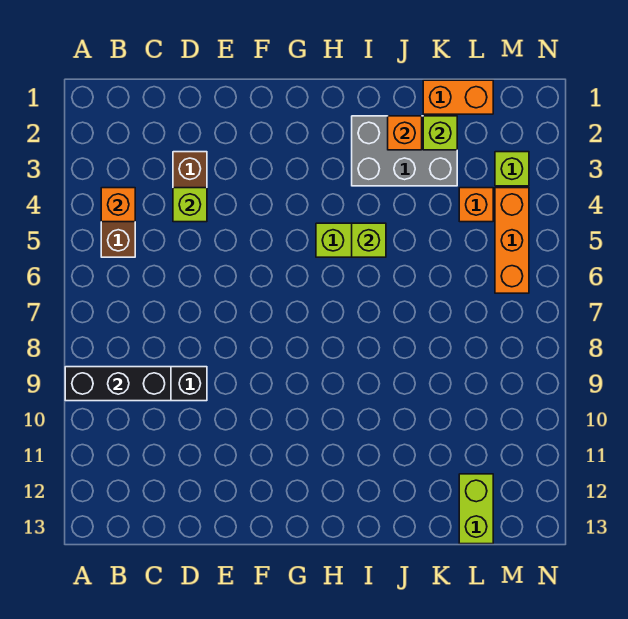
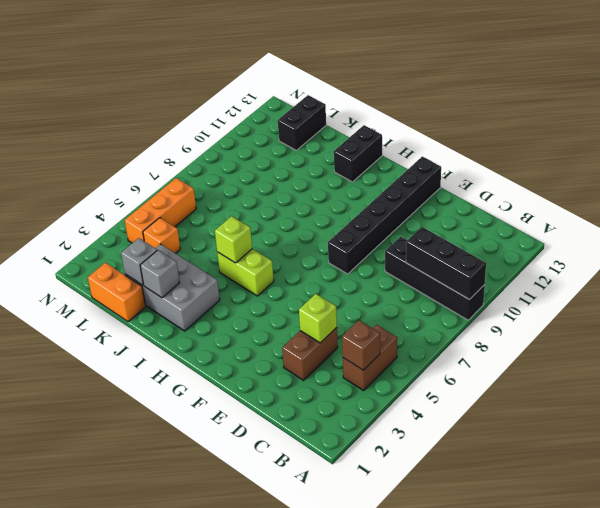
orange 1x1 brick [101,188,135,222] -> brown 1x1 brick [342,320,380,370]
none -> black 1x6 brick [328,156,441,274]
none -> black 1x2 brick [334,125,382,182]
orange 1x1 brick [388,116,422,150] -> grey 1x1 brick [140,250,180,298]
lime 1x1 brick [423,116,457,150] -> grey 1x1 brick [121,238,157,285]
lime 1x2 brick [459,474,493,544] -> black 1x2 brick [278,95,326,150]
lime 1x1 brick [495,152,529,186] -> none

